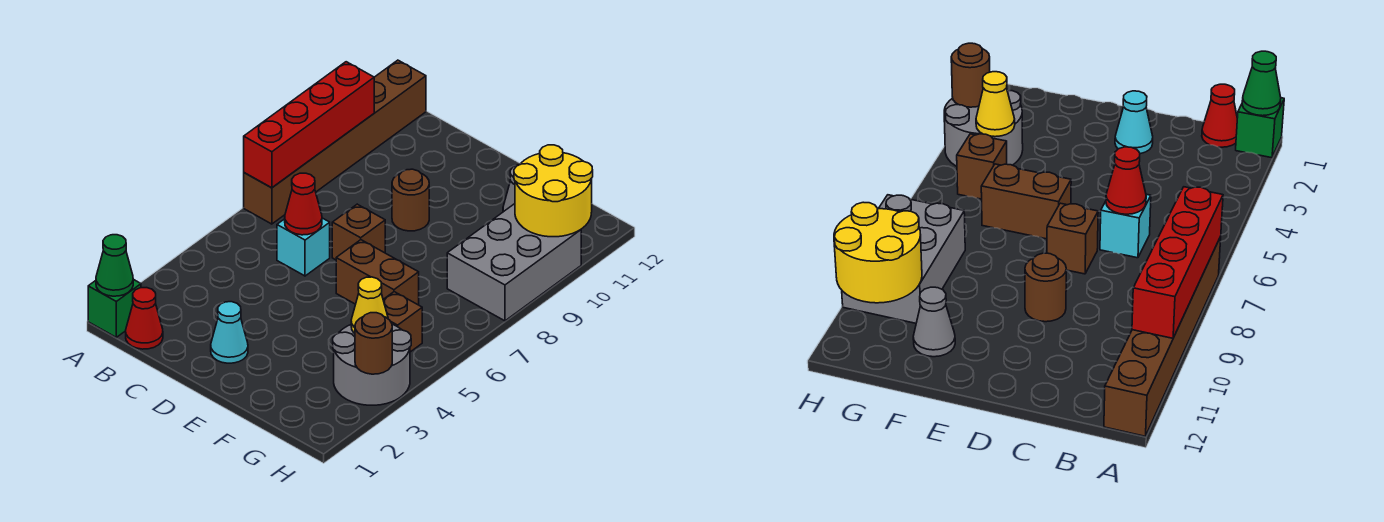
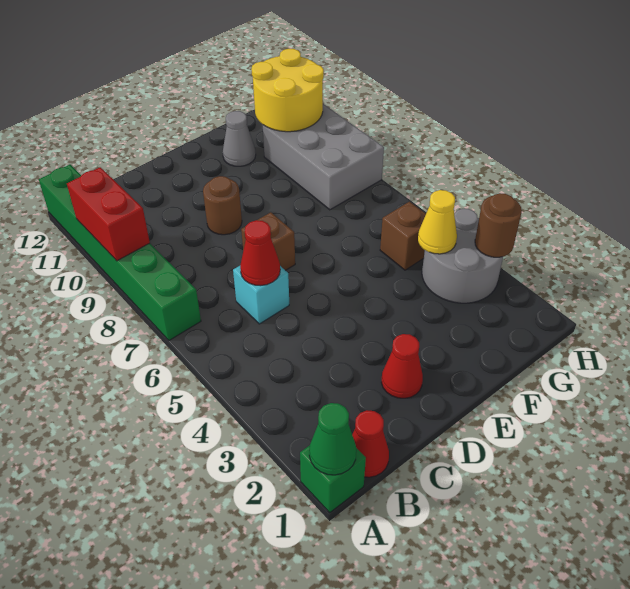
brown 1x6 brick [244,60,426,224] -> green 1x6 brick [39,165,201,340]
red 1x4 brick [244,62,374,188] -> red 1x2 brick [67,167,150,261]
cyan 1x1 cone [211,302,248,363] -> red 1x1 cone [381,334,423,398]
brown 1x2 brick [336,240,419,305] -> none

